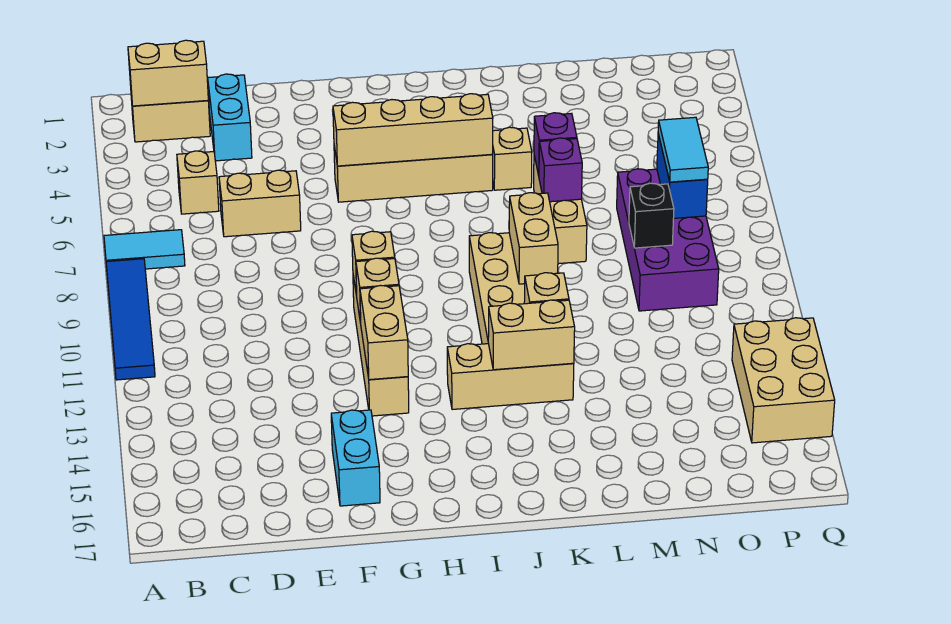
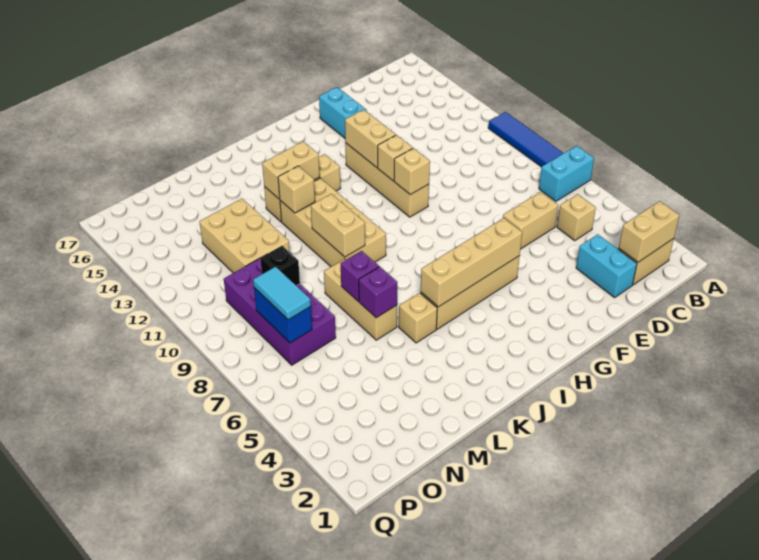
cyan 1x2 tile [104,230,185,269] -> cyan 1x2 brick [539,146,594,201]
tan 2x3 brick [732,318,835,443] -> tan 2x3 brick moved to [200,199,289,273]

